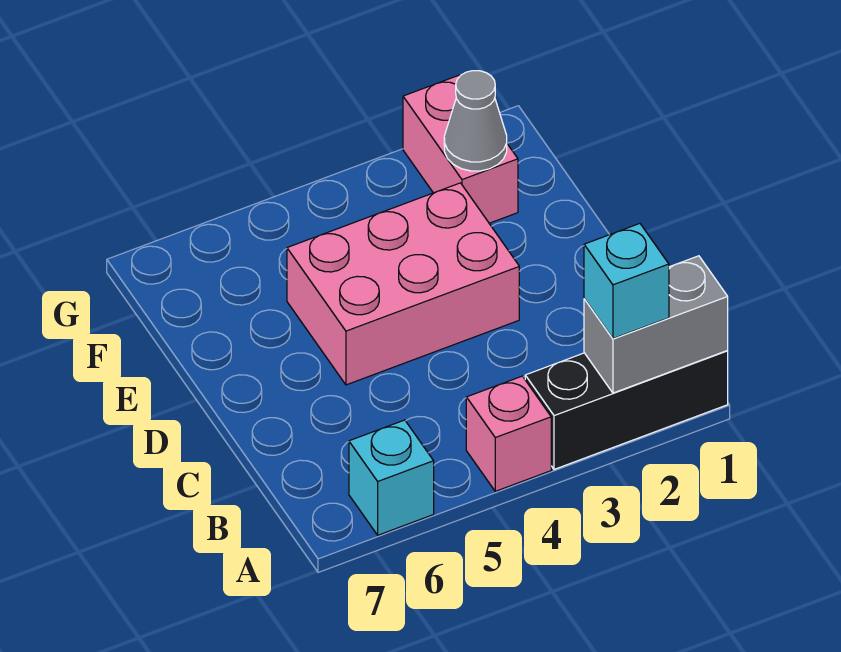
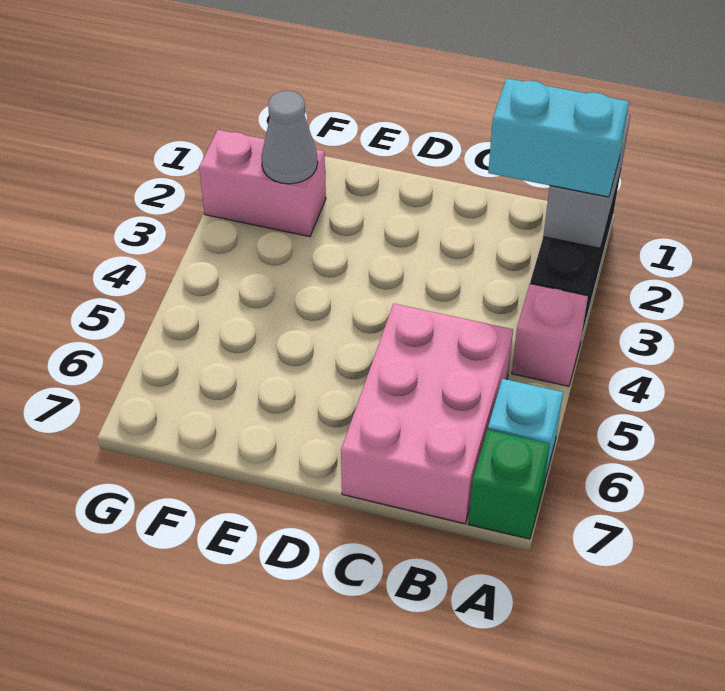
cyan 1x1 brick [584,224,669,339] -> cyan 1x2 brick [488,78,629,197]
none -> green 1x1 brick [469,430,550,539]
pink 2x3 brick [287,183,519,385] -> pink 2x3 brick moved to [341,304,513,524]

